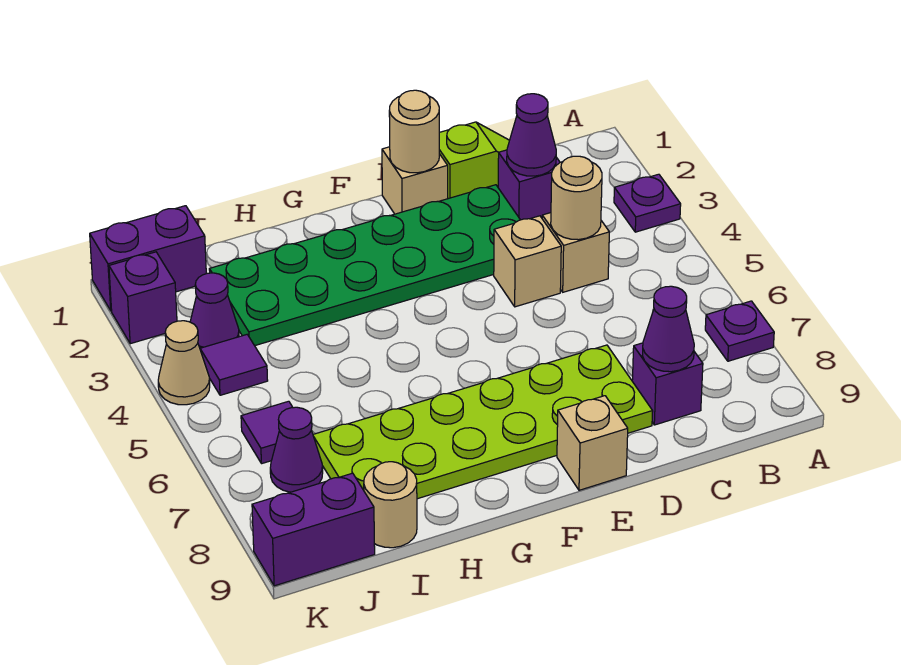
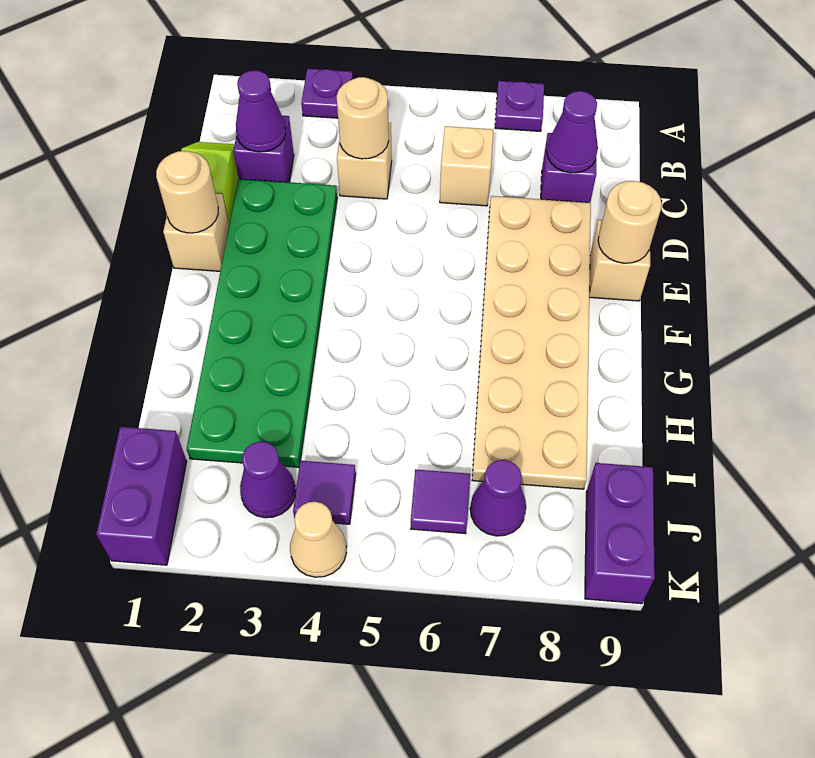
tan 1x1 brick [494,216,561,307] -> tan 1x1 brick moved to [440,126,493,206]
lime 2x6 plate [313,345,653,499] -> tan 2x6 plate [472,196,591,489]
tan 1x1 round brick [364,462,417,548] -> tan 1x1 round brick moved to [598,181,662,263]
purple 1x1 brick [109,252,177,344] -> none

